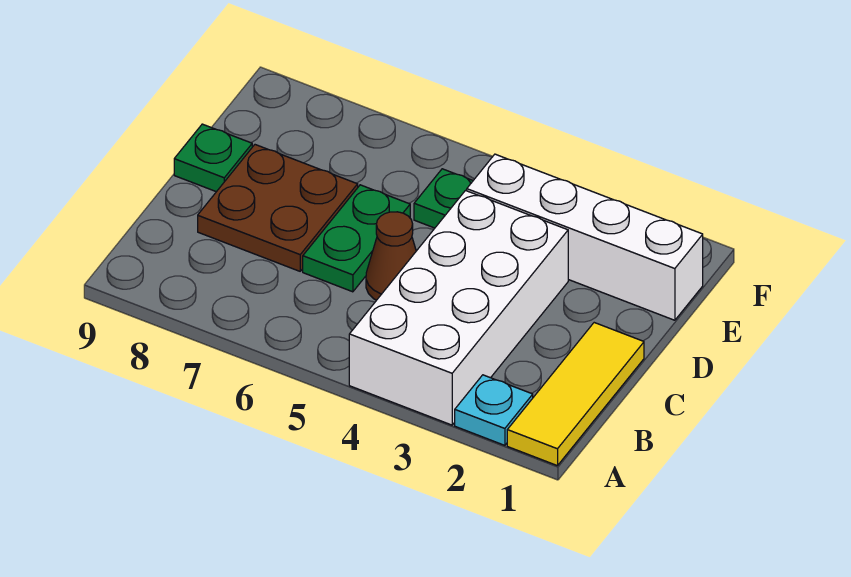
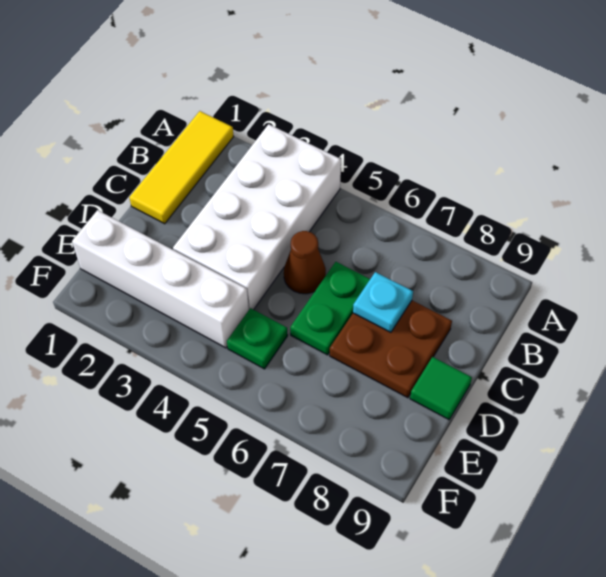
cyan 1x1 plate [455,375,533,445] -> cyan 1x1 plate moved to [353,272,413,332]
green 1x1 plate [174,124,252,192] -> green 1x1 tile [410,357,472,420]

